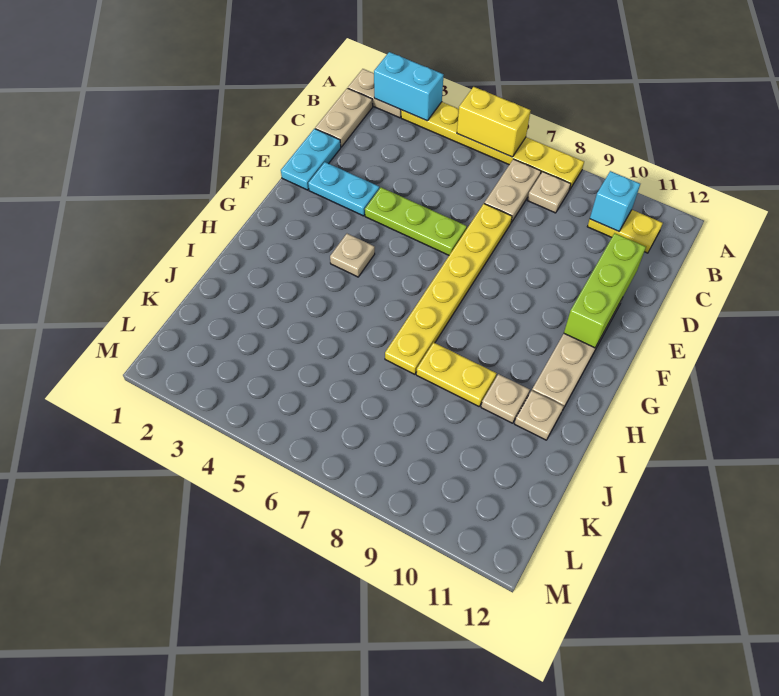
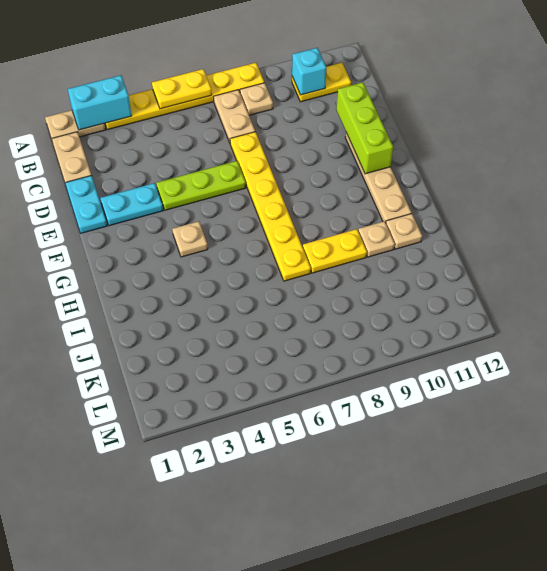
yellow 1x2 brick [457,87,531,157] -> yellow 1x2 plate [152,69,212,109]

